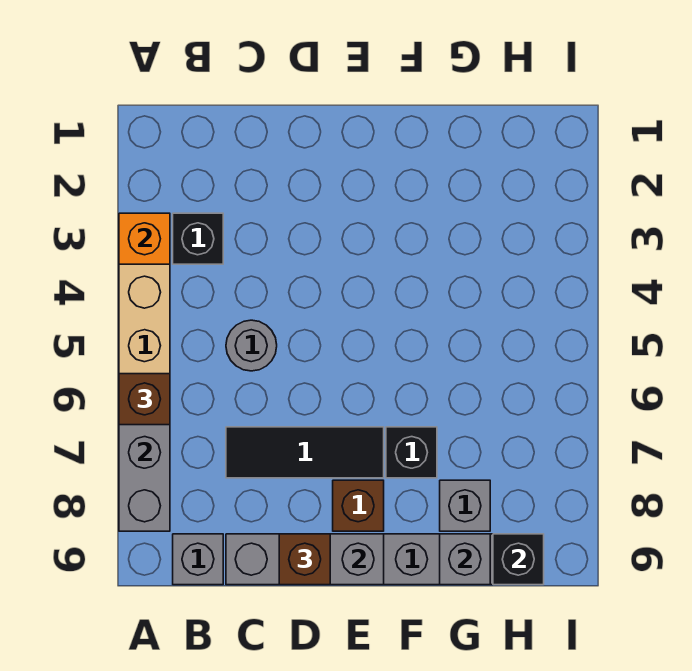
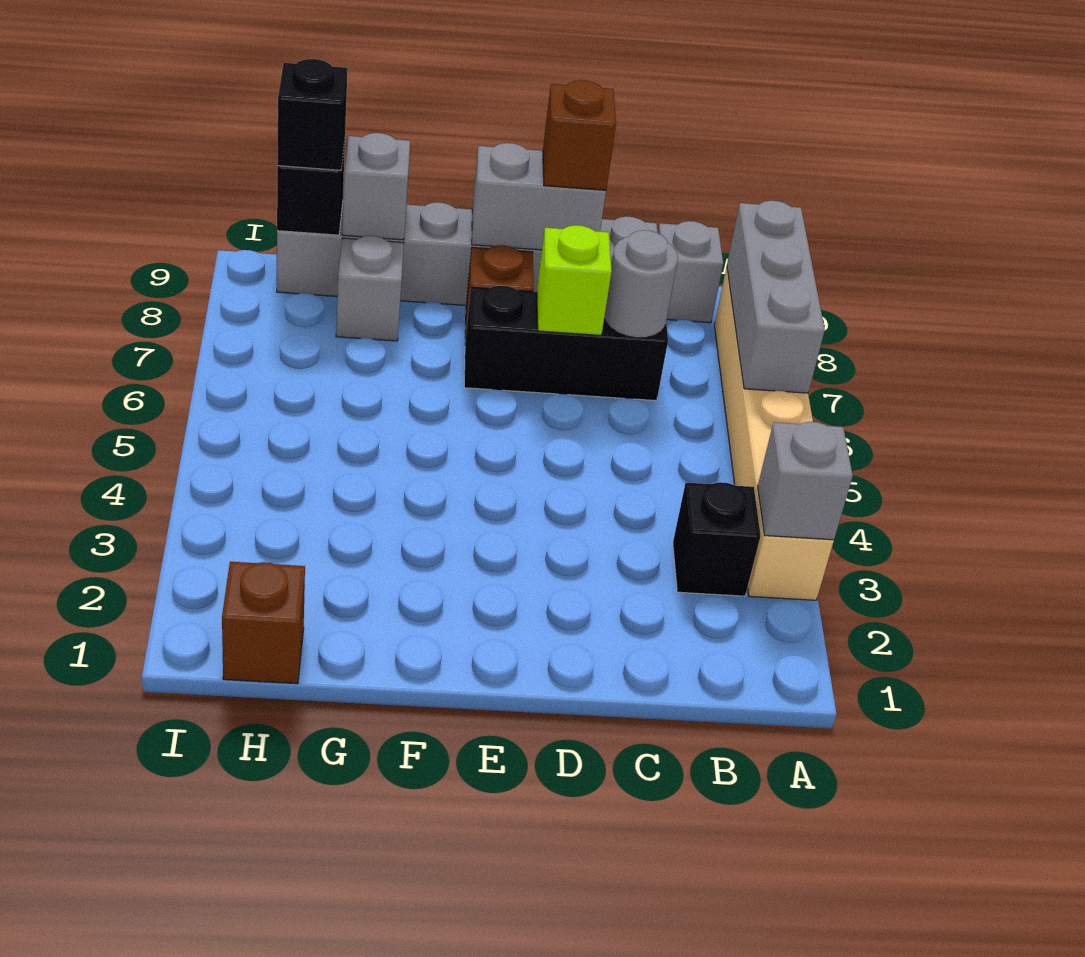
orange 1x1 brick [119,213,170,264] -> grey 1x1 brick [758,422,853,540]
brown 1x1 brick [119,374,170,425] -> brown 1x1 brick moved to [222,562,305,684]
grey 1x1 round brick [226,320,277,371] -> grey 1x1 round brick moved to [604,230,678,338]
black 1x3 tile [226,427,384,478] -> black 1x3 brick [464,285,668,401]
none -> lime 1x1 brick [537,225,612,335]
black 1x1 brick [386,427,437,478] -> black 1x1 brick moved to [277,59,348,170]

